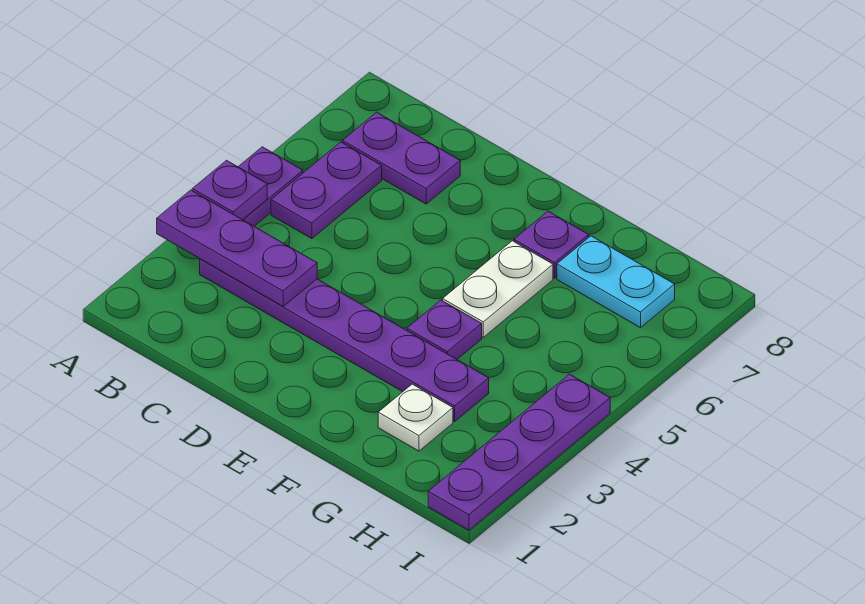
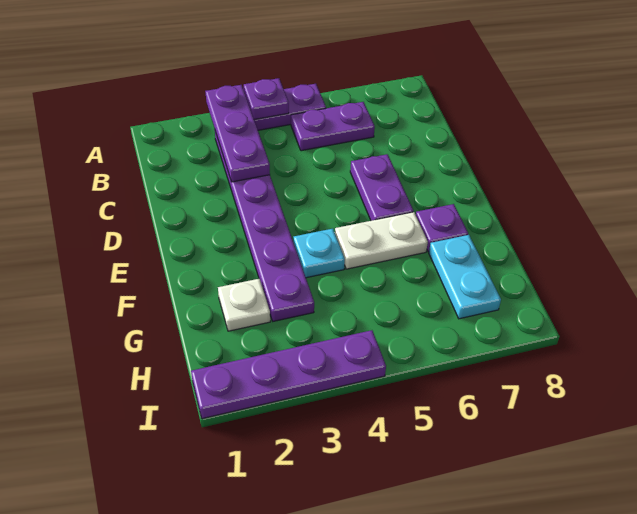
purple 1x2 plate [343,112,460,204] -> purple 1x2 plate moved to [350,154,413,221]
purple 1x1 plate [407,300,482,359] -> cyan 1x1 plate [293,229,345,278]

